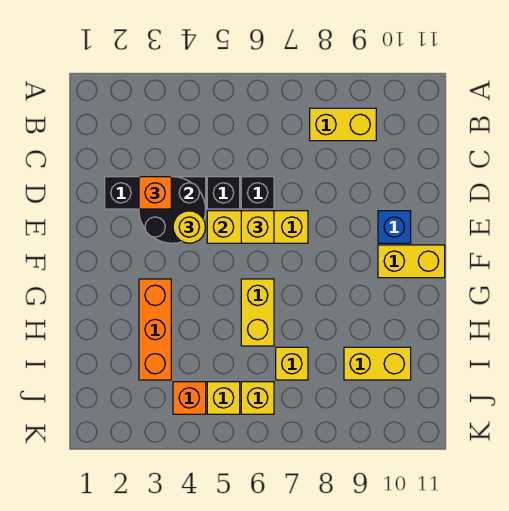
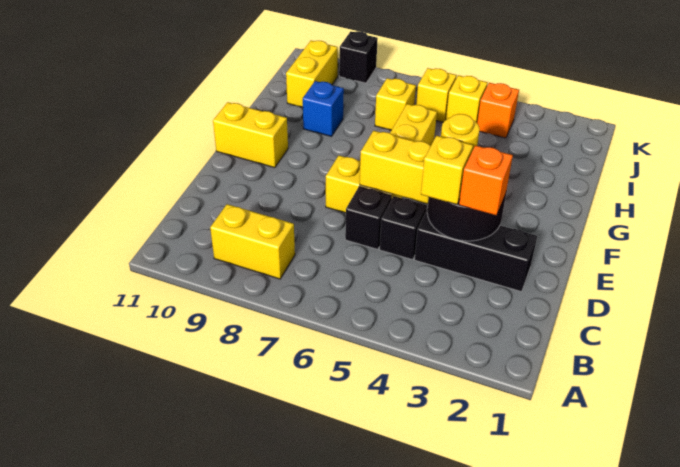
yellow 1x1 brick [241,211,274,243] -> yellow 1x1 brick moved to [421,136,473,205]
blue 1x1 brick [378,211,411,243] -> blue 1x1 brick moved to [303,81,344,136]
orange 1x3 brick [139,279,171,380] -> none
yellow 1x2 brick [344,347,411,380] -> yellow 1x2 brick turned to [286,41,338,107]
none -> black 1x1 brick [339,31,378,83]

